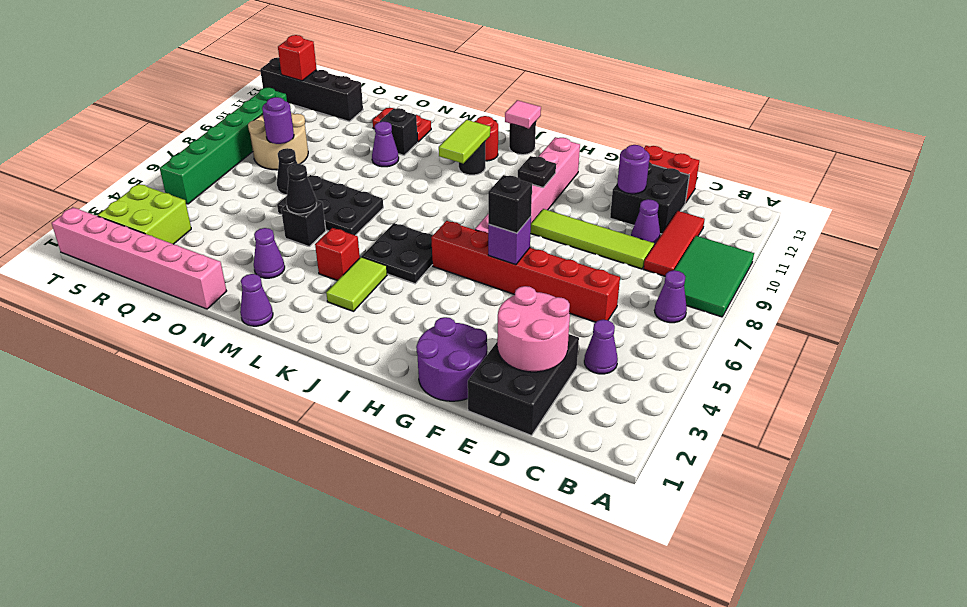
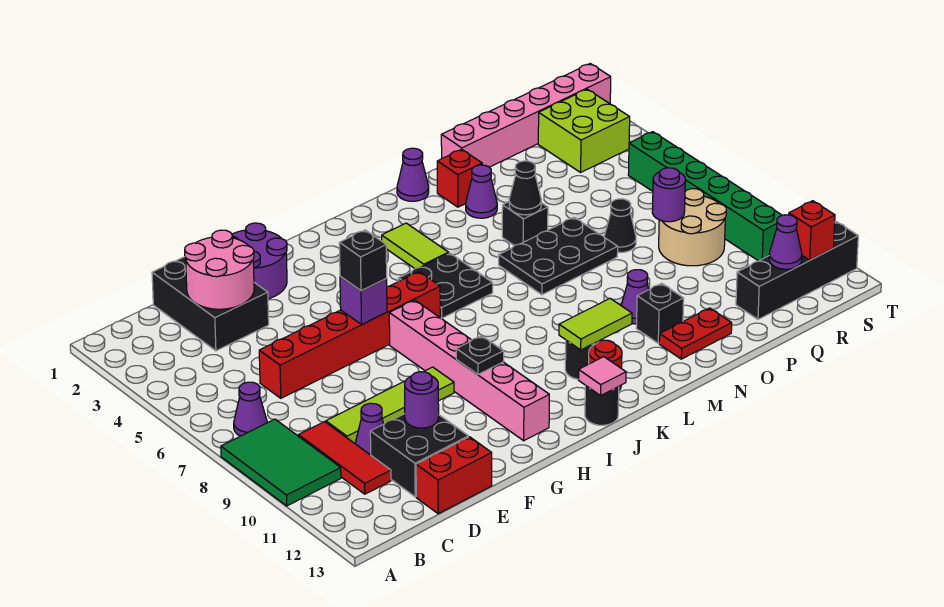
purple 1x1 cone [584,320,618,374] -> purple 1x1 cone moved to [769,215,802,269]
lime 1x2 tile [439,120,490,163] -> lime 1x2 tile turned to [559,298,632,350]
red 1x1 brick [315,228,360,280] -> red 1x1 brick moved to [437,149,482,207]

